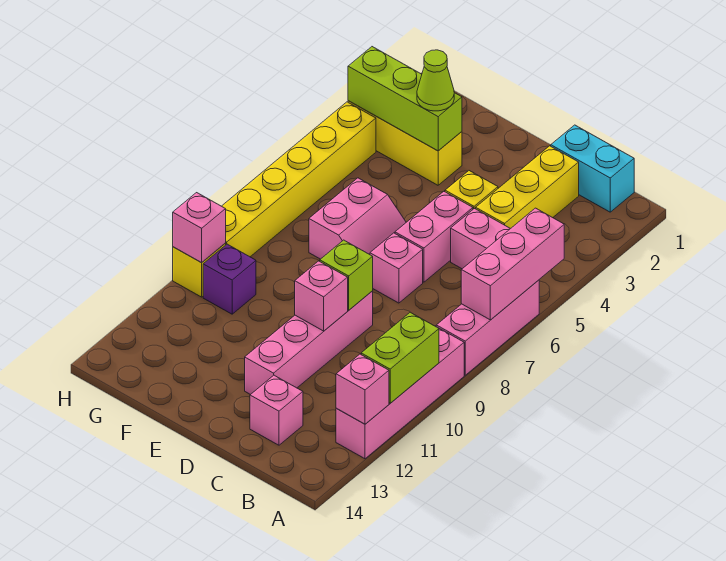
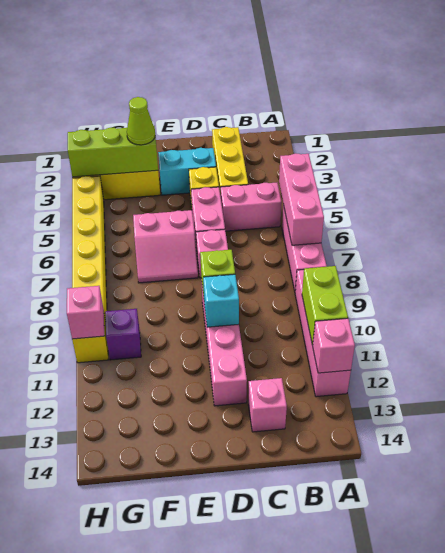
cyan 1x2 brick [551,125,634,212] -> cyan 1x2 brick moved to [158,148,216,195]
pink 1x1 brick [295,261,348,331] -> cyan 1x1 brick [203,274,239,327]
pink 2x2 slope [309,178,406,259] -> pink 2x2 slope turned to [133,210,198,283]

